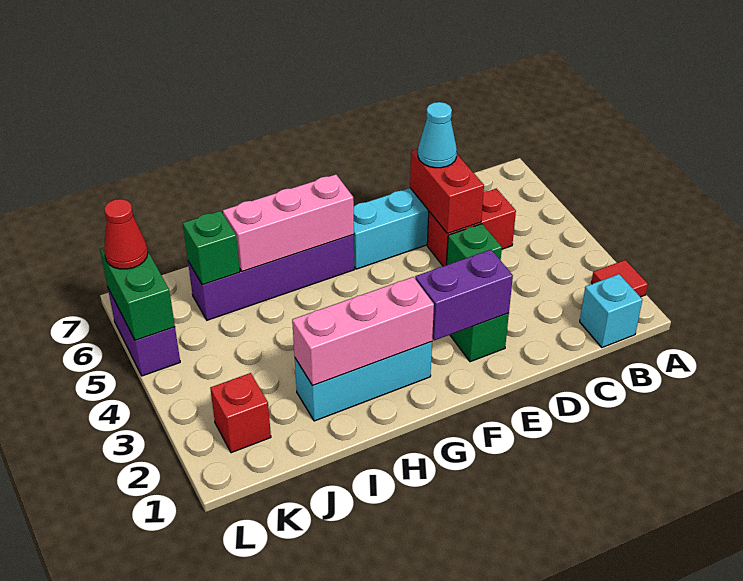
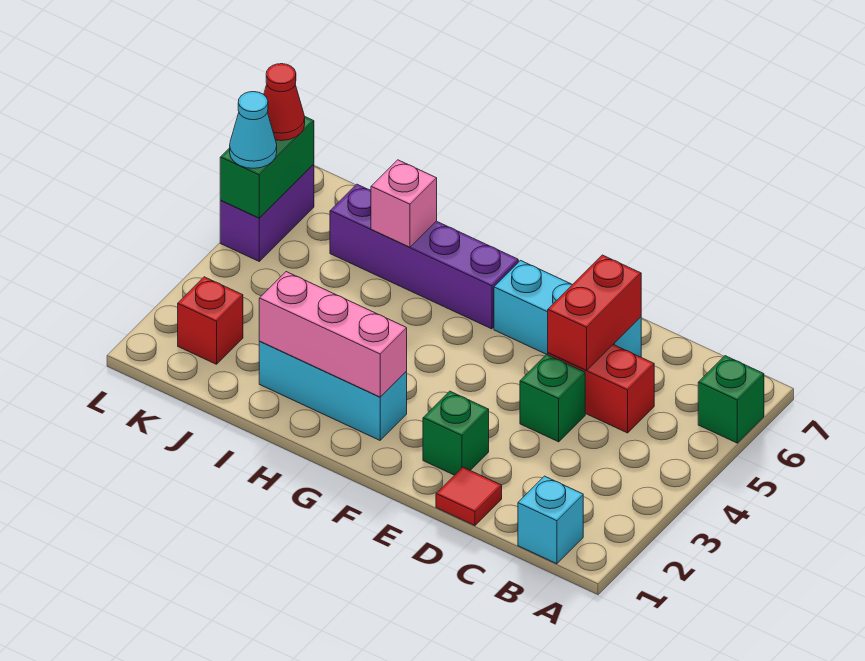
red 1x1 tile [591,260,648,297] -> red 1x1 tile moved to [436,467,502,526]
cyan 1x1 cone [418,102,457,168] -> cyan 1x1 cone moved to [230,92,277,168]
purple 1x2 brick [415,250,513,340] -> none
pink 1x3 brick [223,174,354,272] -> pink 1x1 brick [371,160,437,247]
green 1x1 brick [183,211,240,285] -> green 1x1 brick moved to [698,356,764,443]

